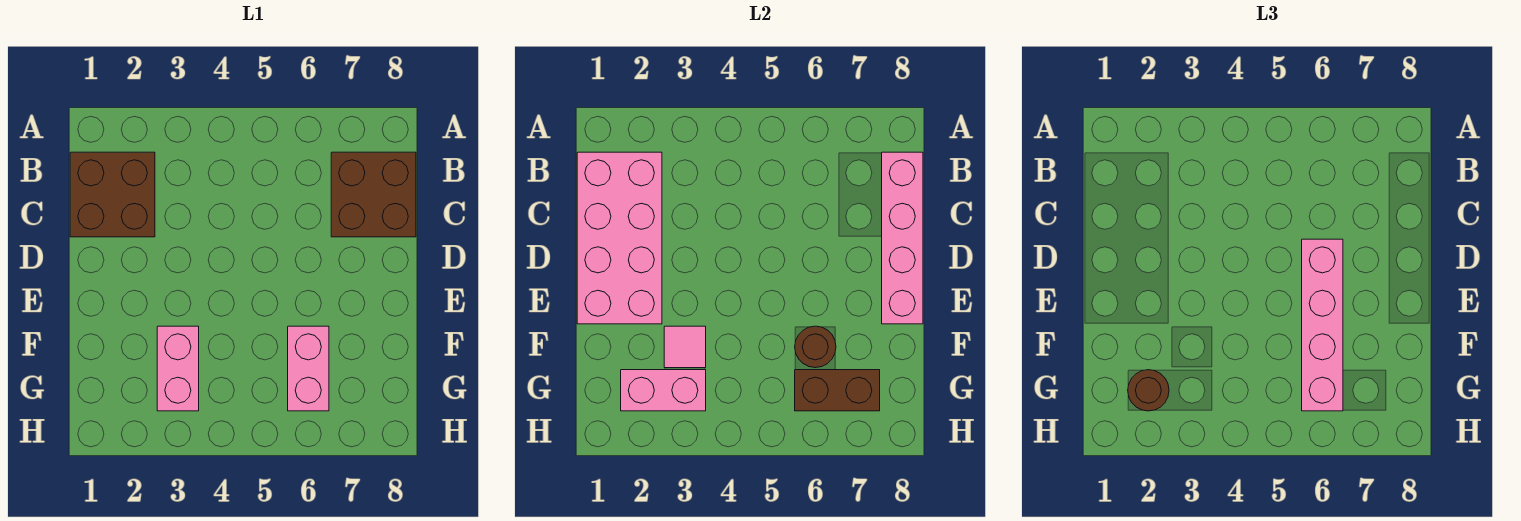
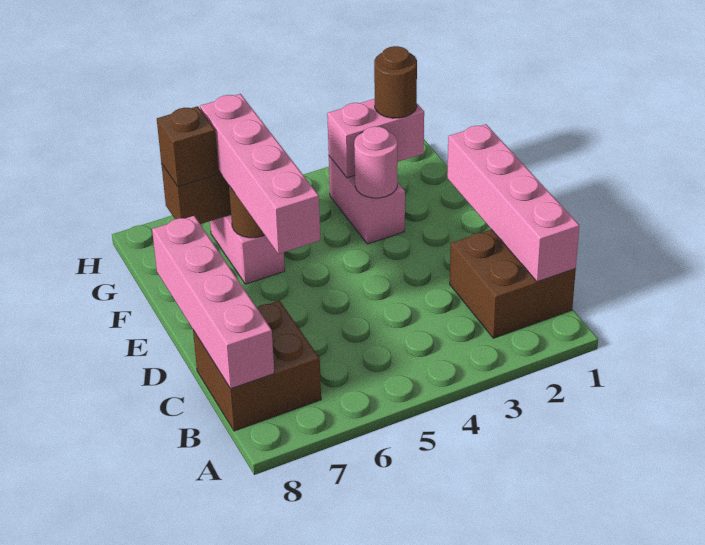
pink 2x4 brick [577,152,662,324] -> pink 1x4 brick [447,124,580,282]
pink 1x1 tile [664,326,706,368] -> pink 1x1 round brick [354,126,397,198]
none -> brown 1x1 brick [157,106,219,187]

